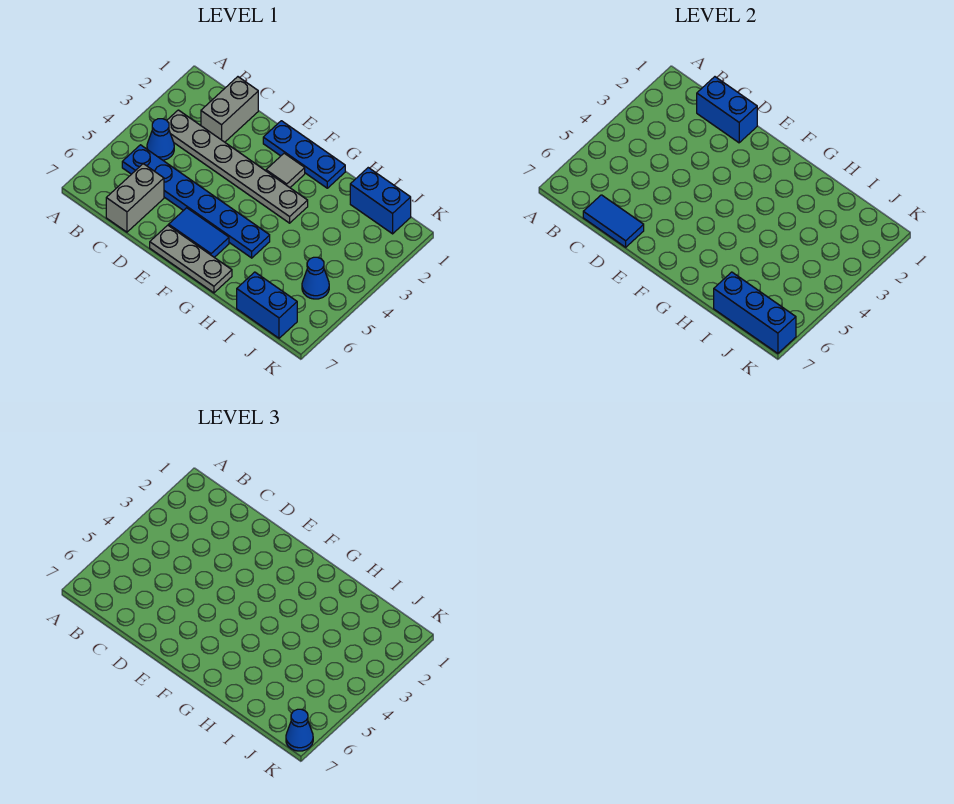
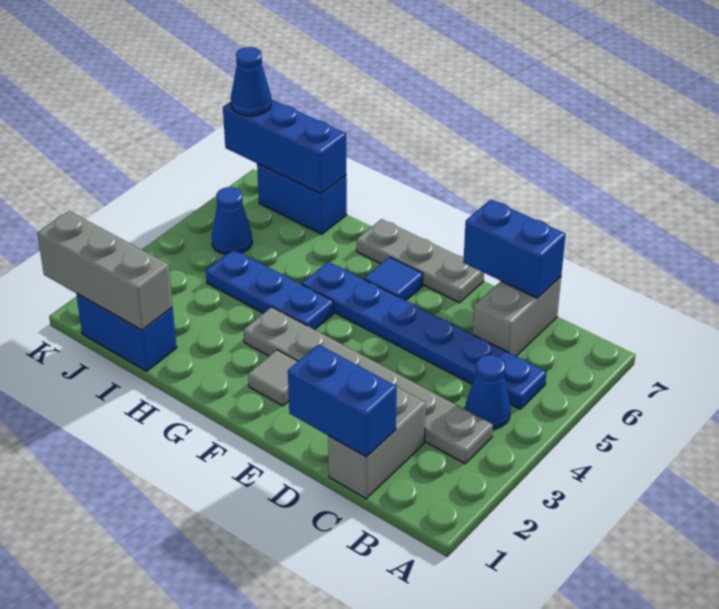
blue 1x2 tile [583,195,644,247] -> blue 1x2 brick [463,200,566,298]
blue 1x3 plate [263,121,345,188] -> blue 1x3 plate moved to [206,249,334,330]
blue 1x2 tile [169,208,229,257] -> blue 1x1 tile [364,257,423,301]
none -> grey 1x3 brick [37,211,173,330]

